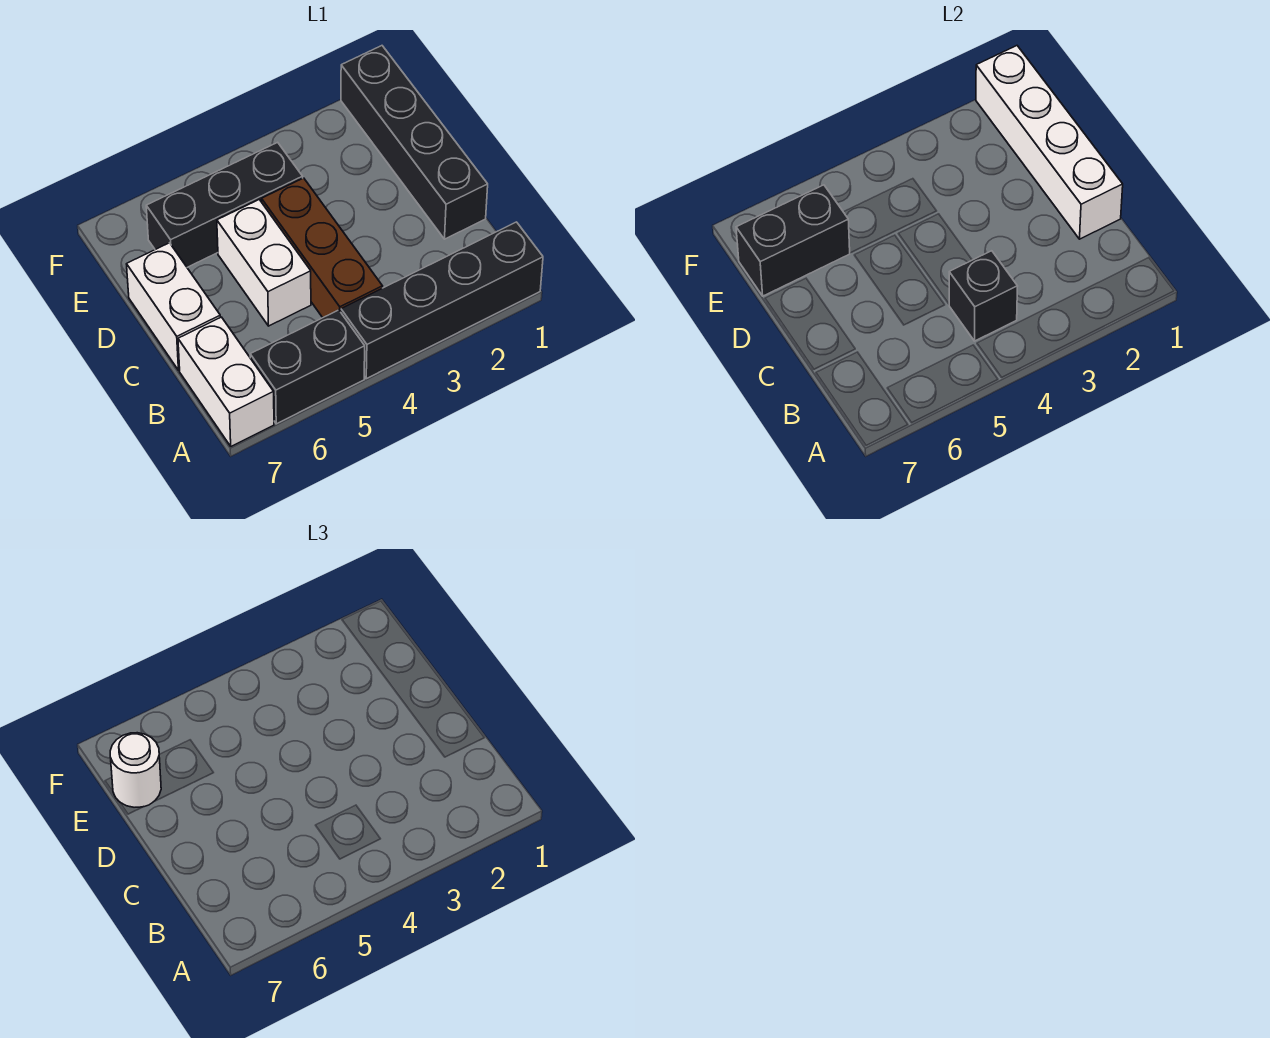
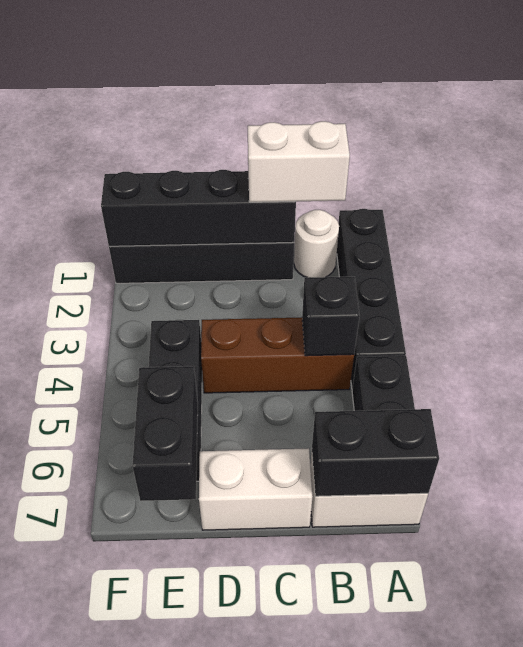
none -> black 1x2 brick [312,409,439,496]
white 1x4 brick [976,46,1123,239] -> black 1x4 brick [101,170,296,246]
white 1x2 brick [217,200,311,326] -> white 1x2 brick moved to [248,121,350,202]
white 1x1 round brick [110,733,161,807] -> white 1x1 round brick moved to [294,210,339,278]

